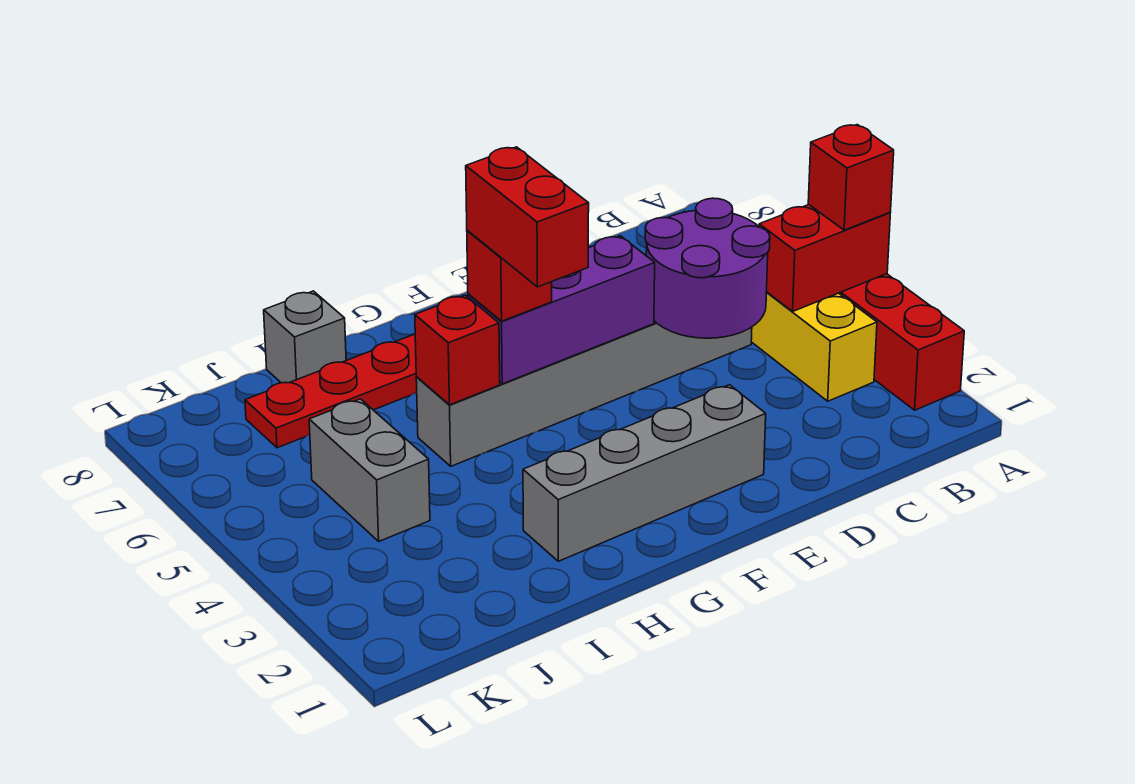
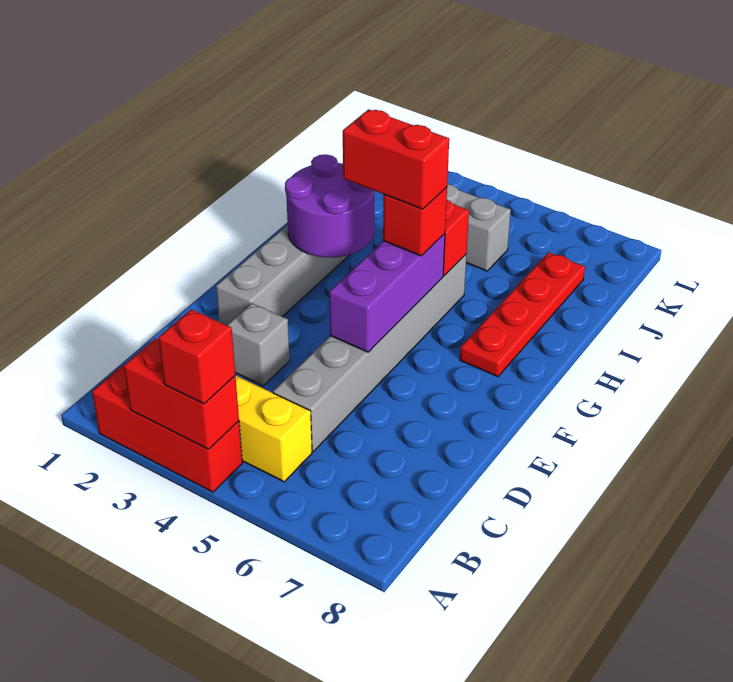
red 1x2 brick [759,205,890,311] -> red 1x2 brick turned to [124,338,239,449]
purple 2x2 round brick [645,198,770,338] -> purple 2x2 round brick moved to [285,154,374,258]
grey 1x1 brick [264,291,346,383] -> grey 1x1 brick moved to [227,303,290,386]

